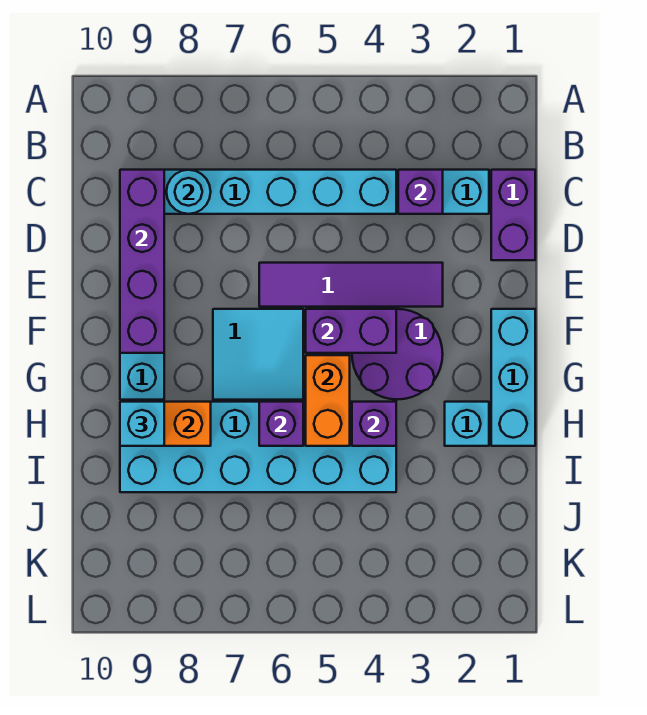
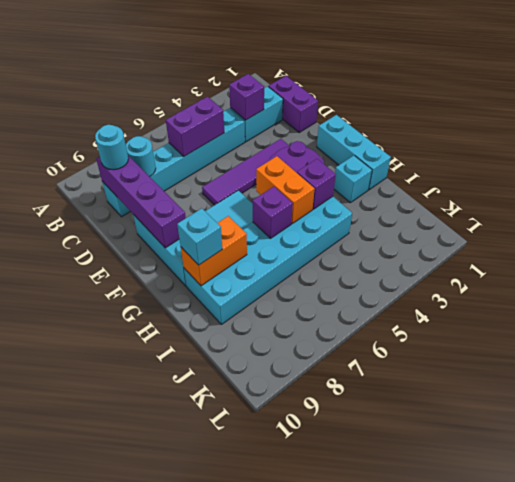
none -> cyan 1x1 round brick [95,125,128,170]
purple 1x2 brick [306,309,396,353] -> purple 1x2 brick moved to [166,97,224,156]

